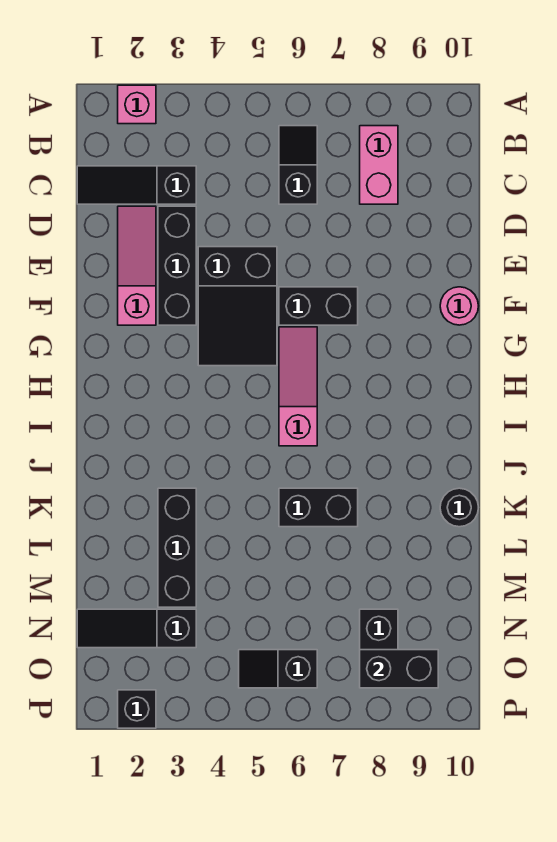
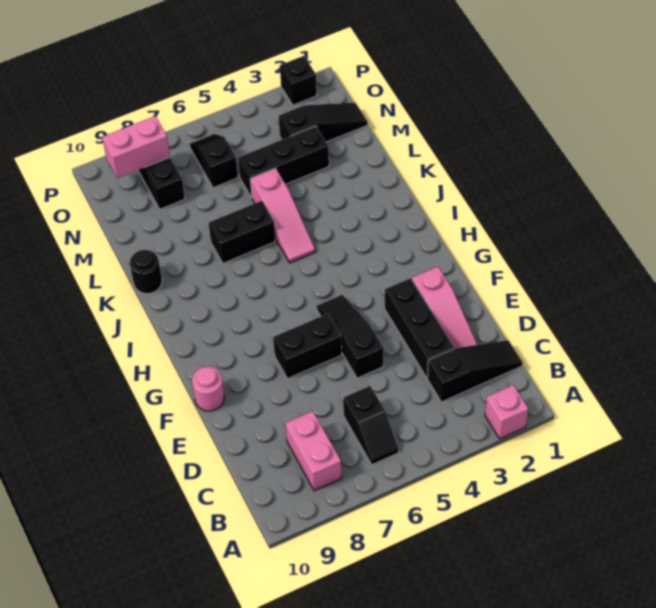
black 2x3 slope [198,247,277,366] -> black 1x3 slope [316,295,384,378]
pink 1x3 slope [279,327,317,446] -> pink 1x3 slope moved to [250,168,315,263]
black 1x3 brick [158,488,196,607] -> black 1x3 brick turned to [238,126,329,198]
black 1x2 slope [239,650,317,688] -> black 1x2 slope turned to [189,134,238,188]
black 1x2 brick [360,650,438,688] -> pink 1x2 brick [102,116,170,178]

